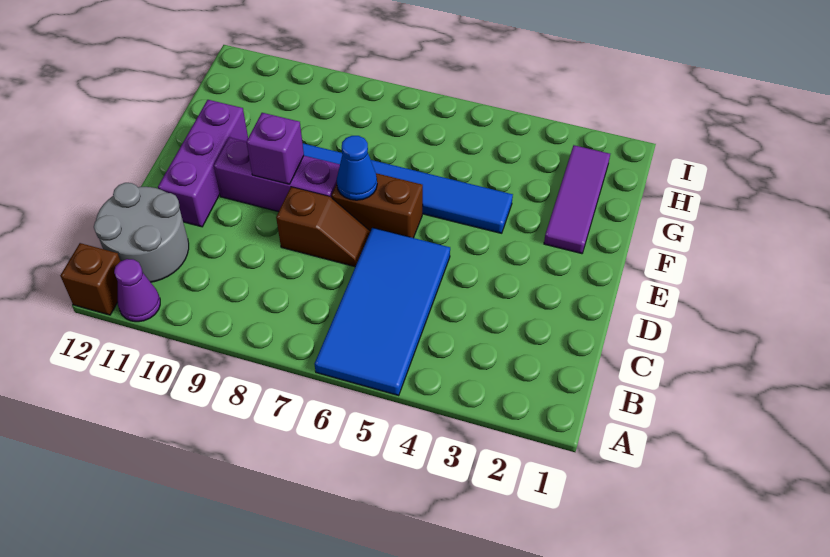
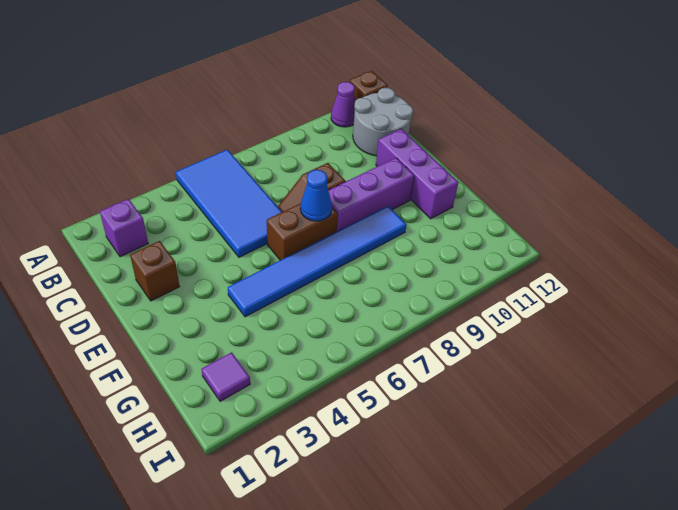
none -> brown 1x1 brick [130,241,180,301]
purple 1x1 brick [246,113,304,184] -> purple 1x1 brick moved to [100,199,148,257]
purple 1x3 tile [544,145,610,254] -> purple 1x1 tile [201,352,250,401]

